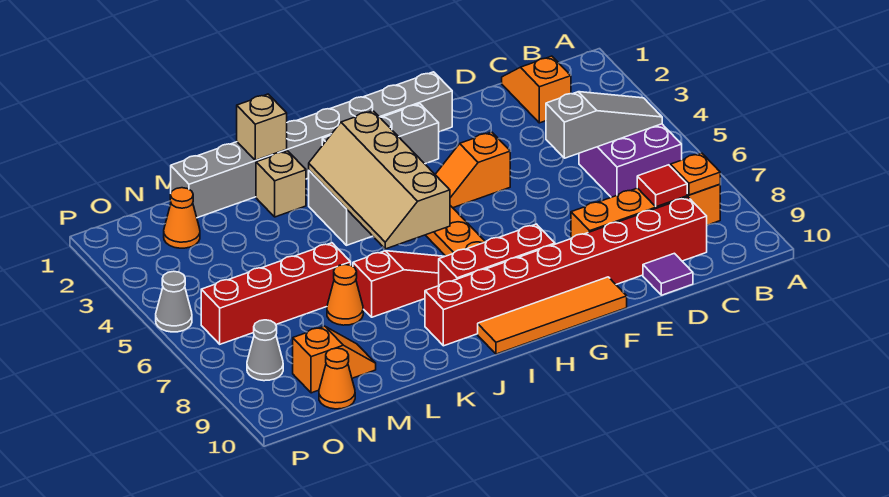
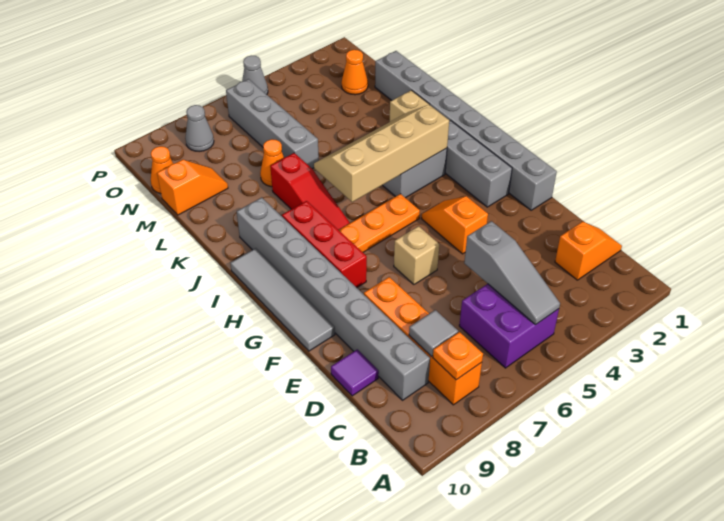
red 1x1 tile [637,165,687,207] -> grey 1x1 tile [409,310,458,357]
red 1x8 brick [425,197,707,346] -> grey 1x8 brick [237,197,430,400]
orange 1x4 tile [478,277,627,354] -> grey 1x4 tile [230,248,335,351]
tan 1x1 brick [237,94,287,160] -> tan 1x1 brick moved to [394,226,439,284]
red 1x4 brick [201,243,351,344] -> grey 1x4 brick [226,79,319,169]
orange 1x2 slope [293,326,376,393] -> orange 1x2 slope turned to [157,160,228,215]

